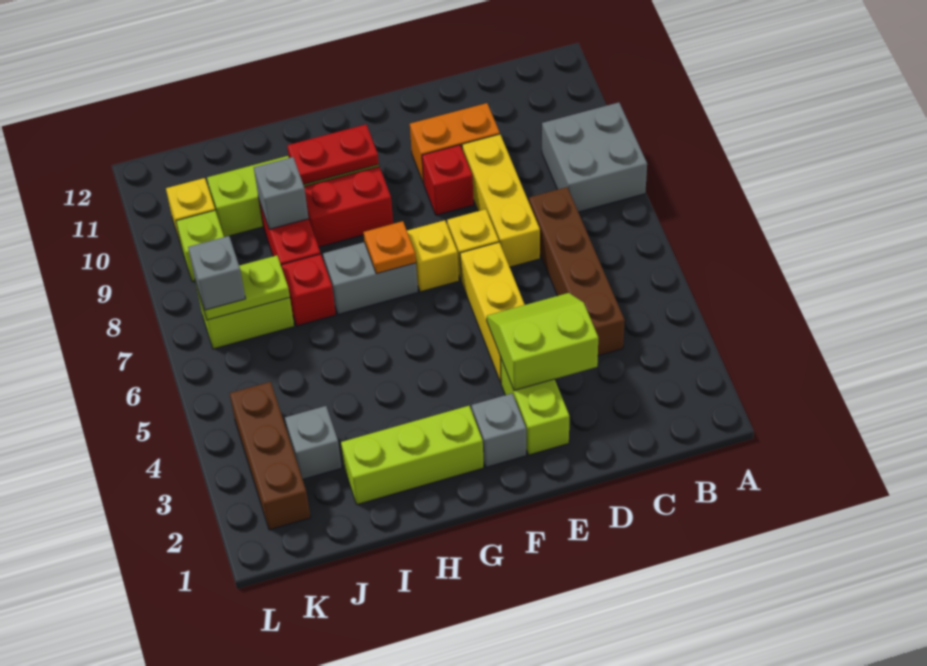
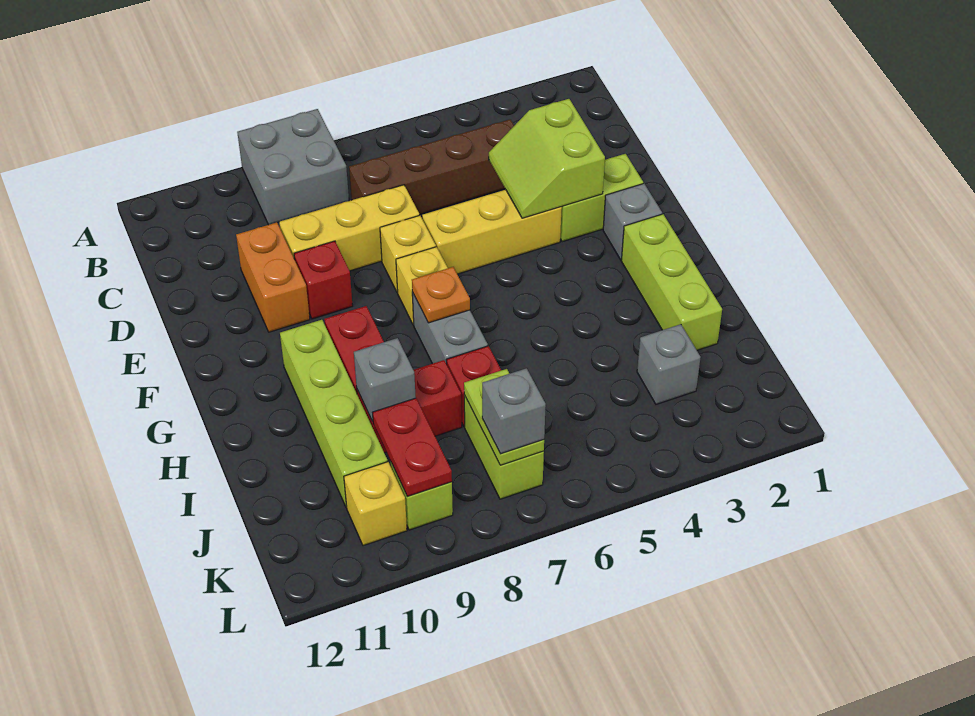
red 1x2 plate [287,124,379,185] -> red 1x2 plate moved to [372,398,452,497]
brown 1x3 brick [230,382,311,530] -> none

